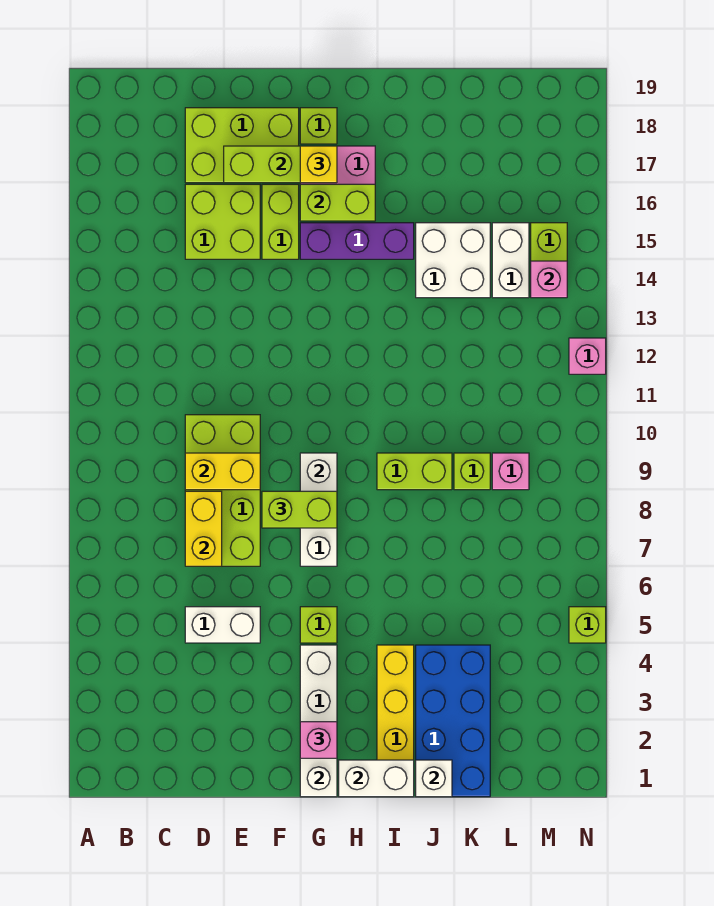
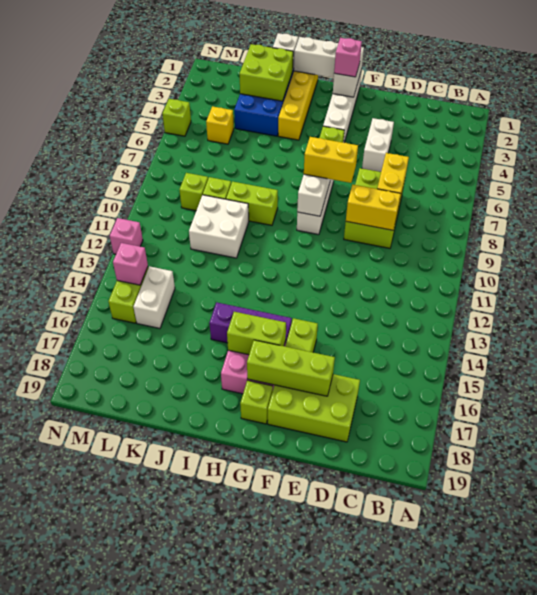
white 1x2 brick [185,607,260,643] -> white 1x2 brick turned to [362,118,394,172]
lime 2x4 brick [185,415,260,566] -> lime 2x3 brick [344,168,405,248]
lime 2x2 brick [185,184,260,259] -> lime 2x2 brick moved to [239,44,293,101]
lime 1x2 brick [262,491,337,528] -> yellow 1x2 brick [304,137,358,183]
yellow 1x1 brick [300,146,337,183] -> yellow 1x1 brick moved to [206,106,234,144]
white 2x2 brick [416,223,490,298] -> white 2x2 brick moved to [189,195,249,258]
pink 1x1 brick [492,453,529,490] -> lime 1x1 brick [180,173,208,211]

